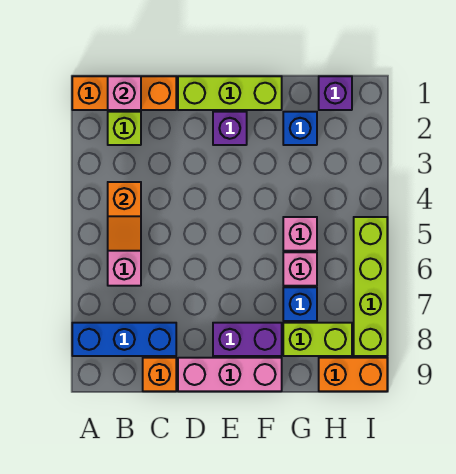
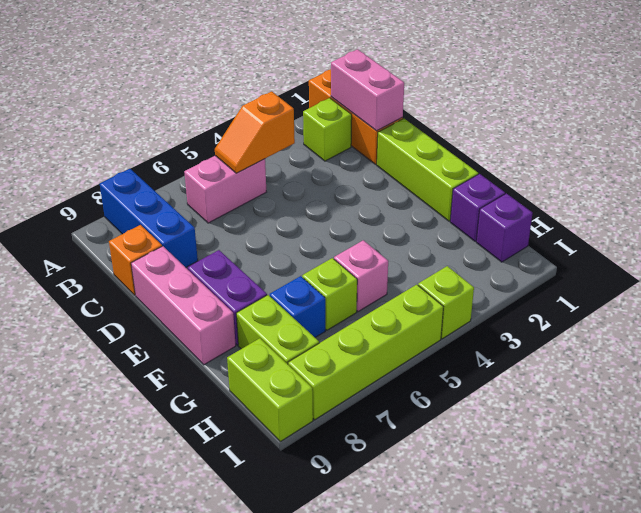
pink 1x1 brick [108,76,141,110] -> pink 1x2 brick [331,49,404,131]
purple 1x1 brick [213,112,247,145] -> purple 1x1 brick moved to [450,174,505,241]
blue 1x1 brick [283,112,317,145] -> none
pink 1x1 brick [283,252,317,286] -> lime 1x1 brick [302,258,357,330]
orange 1x2 brick [319,358,387,391] -> lime 1x2 brick [227,338,313,442]
none -> lime 1x1 brick [418,266,474,339]

